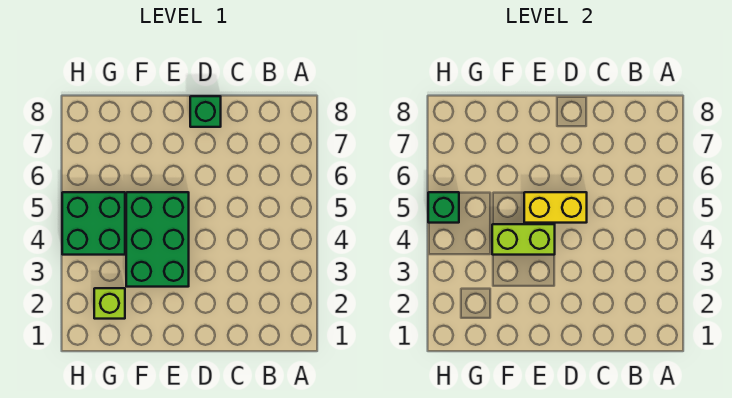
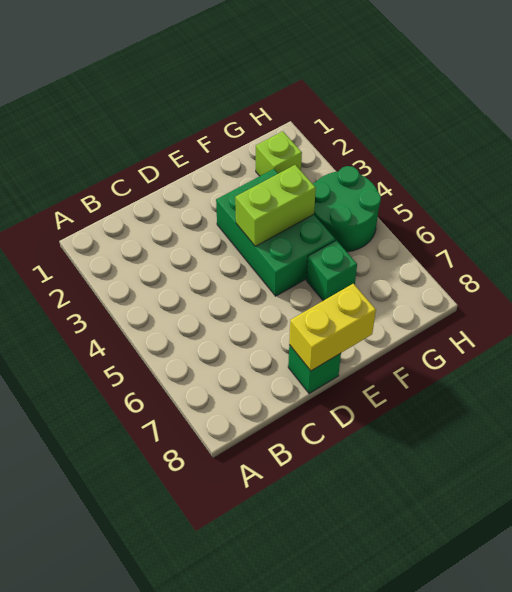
yellow 1x2 brick [524,192,587,223] -> yellow 1x2 brick moved to [289,284,376,371]
green 2x2 brick [62,192,125,255] -> green 2x2 round brick [313,166,381,252]
green 1x1 brick [428,192,459,223] -> green 1x1 brick moved to [306,240,357,301]

